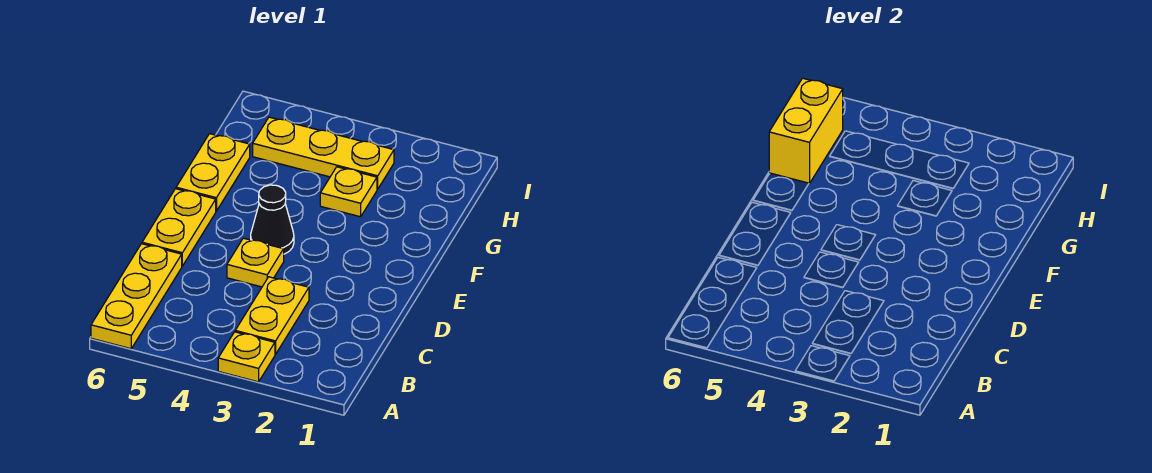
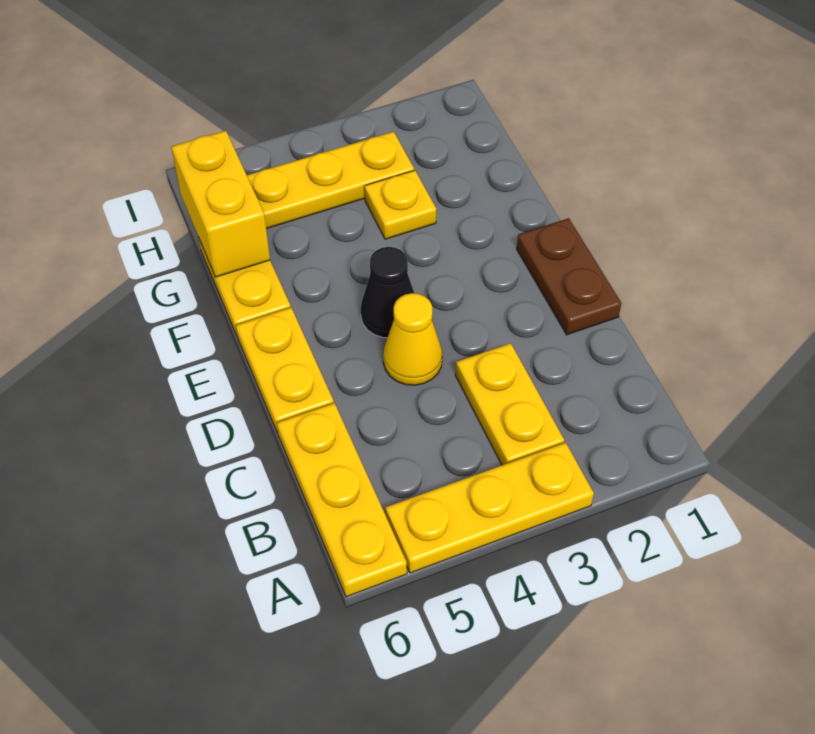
yellow 1x1 plate [218,332,275,382] -> yellow 1x3 plate [385,443,594,573]
none -> brown 1x2 plate [517,218,621,335]
yellow 1x1 plate [227,238,284,287] -> yellow 1x1 cone [383,293,442,385]

